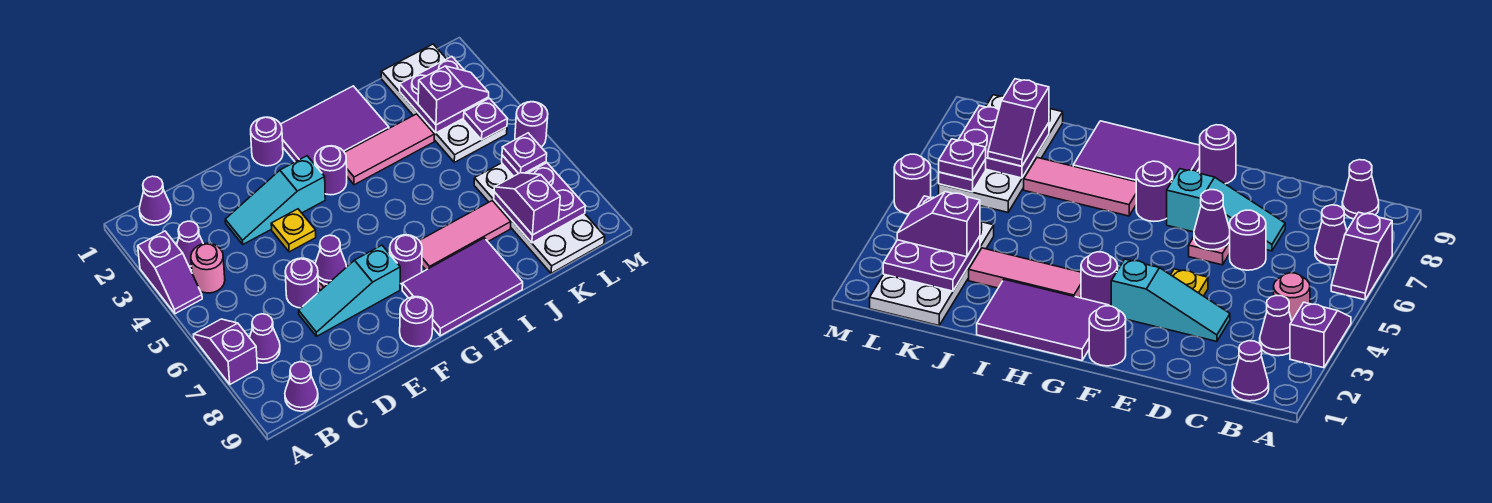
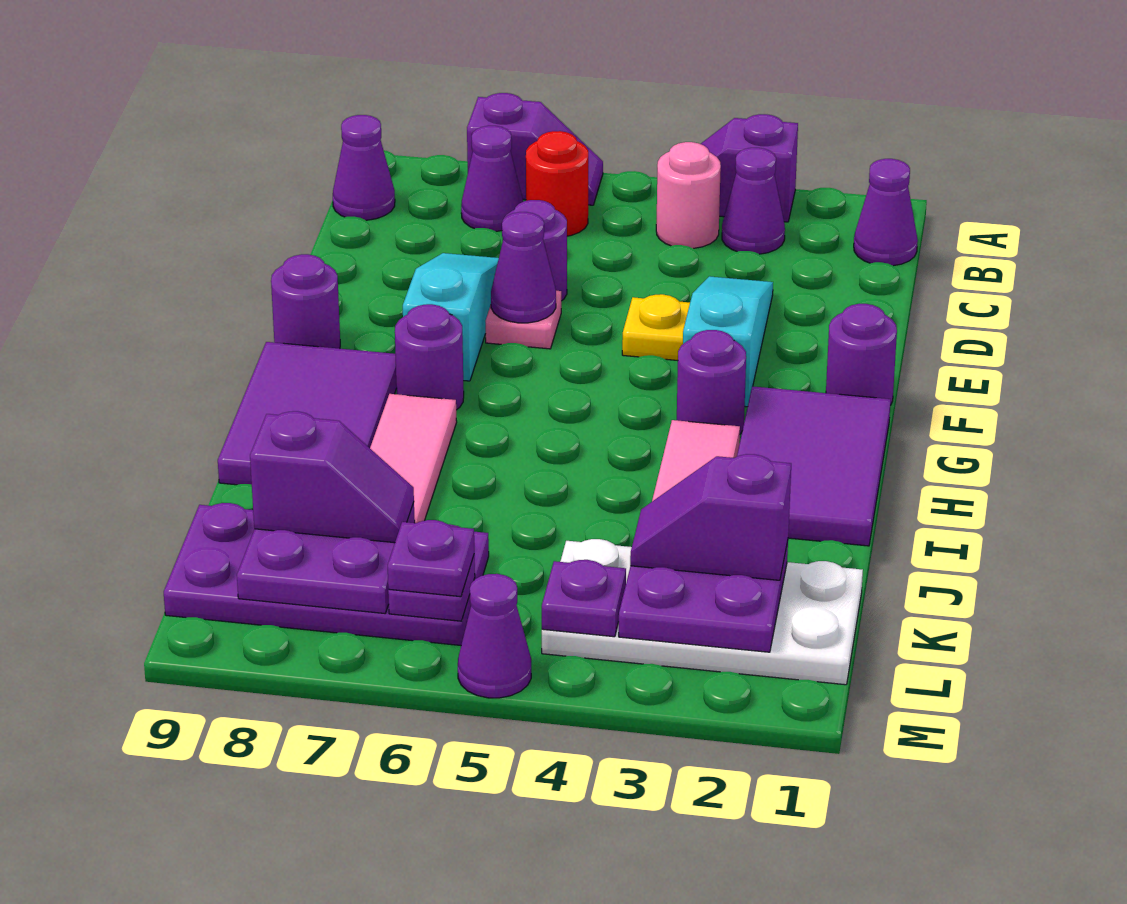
none -> red 1x1 round brick [526,131,588,236]
purple 1x2 slope [418,66,489,125] -> purple 1x2 slope turned to [630,454,791,580]
white 2x4 plate [474,163,605,273] -> purple 2x4 plate [164,503,489,645]
purple 1x1 round brick [515,102,548,147] -> purple 1x1 cone [458,574,531,698]

